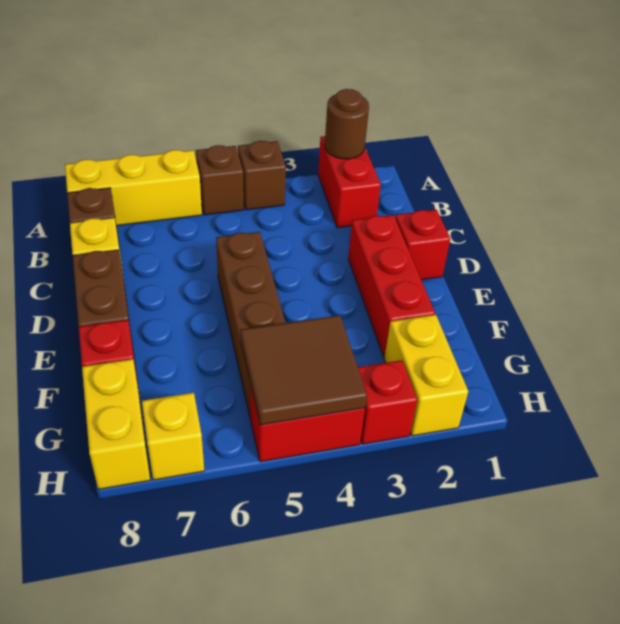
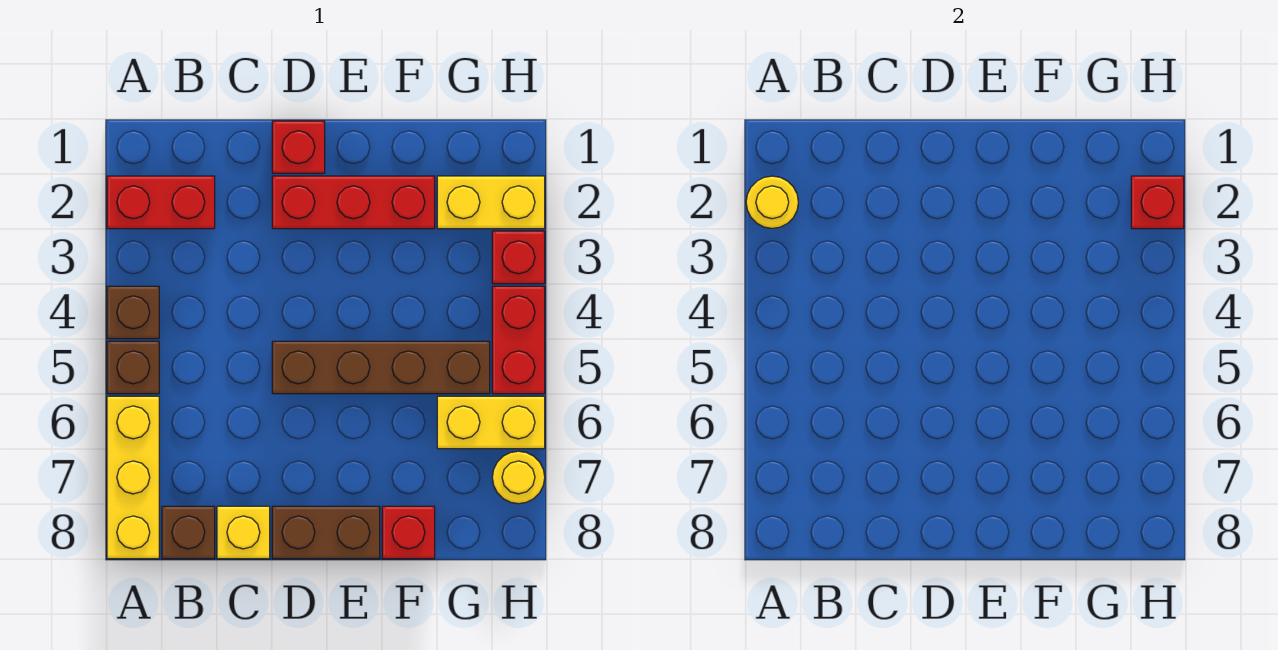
brown 1x1 round brick [325,89,369,159] -> yellow 1x1 round brick [746,176,798,228]
brown 2x2 tile [241,315,367,425] -> none
yellow 1x2 brick [82,359,150,489] -> yellow 1x2 brick moved to [437,396,545,449]
none -> red 1x1 brick [1131,176,1184,229]
yellow 1x1 brick [142,393,204,480] -> yellow 1x1 round brick [492,451,545,504]

